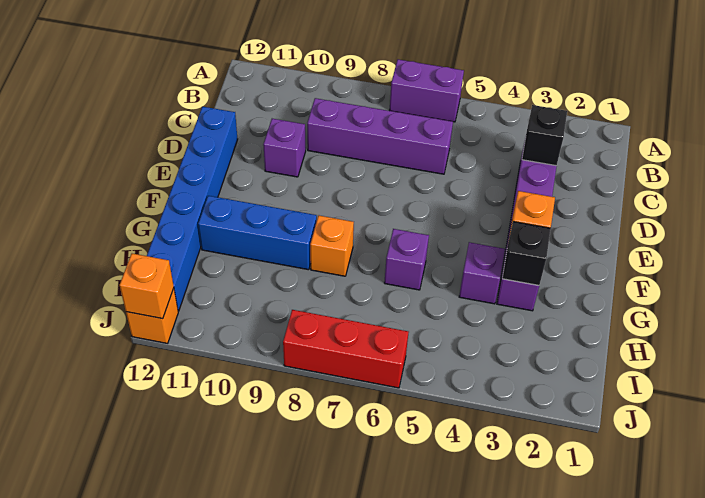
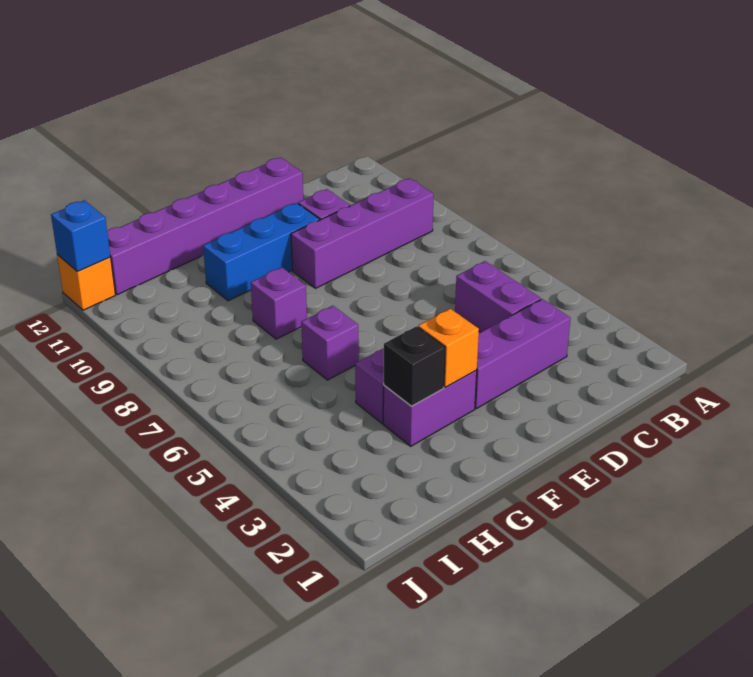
purple 1x2 brick [389,59,464,122] -> purple 1x2 brick moved to [455,261,541,332]
black 1x1 brick [522,105,567,166] -> none
purple 1x4 brick [307,98,453,174] -> purple 1x4 brick turned to [291,178,434,288]
blue 1x6 brick [147,107,238,311] -> purple 1x6 brick [107,158,303,295]
orange 1x1 brick [310,216,354,276] -> purple 1x1 brick [251,268,307,339]
blue 1x3 brick [198,196,317,270] -> blue 1x3 brick turned to [203,203,320,301]
red 1x3 brick [283,310,408,388] -> none
orange 1x1 brick [120,254,174,319] -> blue 1x1 brick [51,200,110,271]

